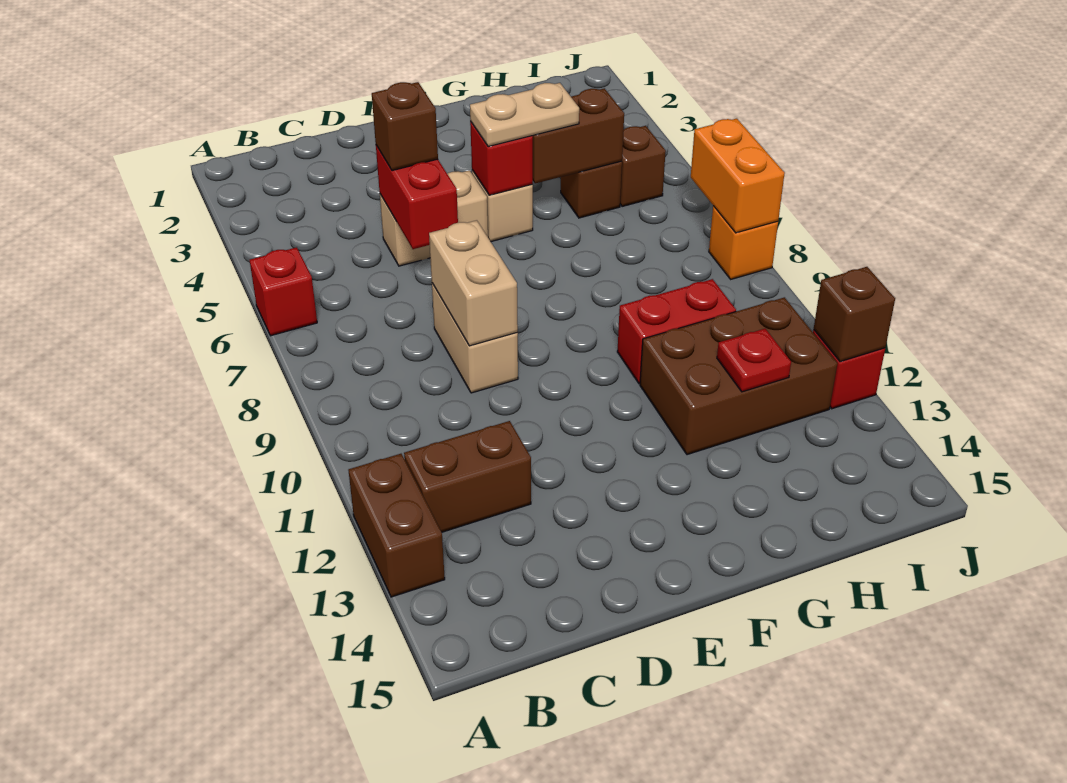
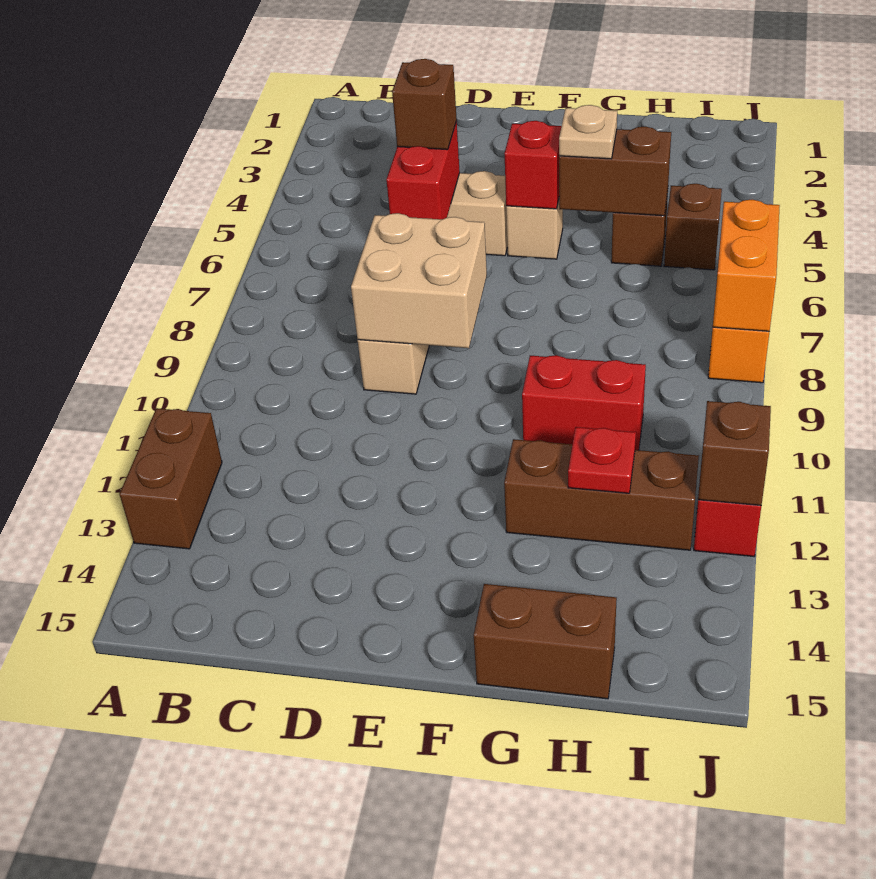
red 1x1 brick [250,247,317,336] -> none
brown 1x2 brick [404,421,531,532] -> brown 1x2 brick moved to [474,584,617,699]
tan 1x2 brick [429,220,518,346] -> tan 2x2 brick [351,213,487,348]
tan 1x2 plate [470,83,579,147] -> tan 1x1 plate [559,105,617,159]
brown 2x3 brick [640,297,837,455] -> brown 1x3 brick [504,439,699,550]

